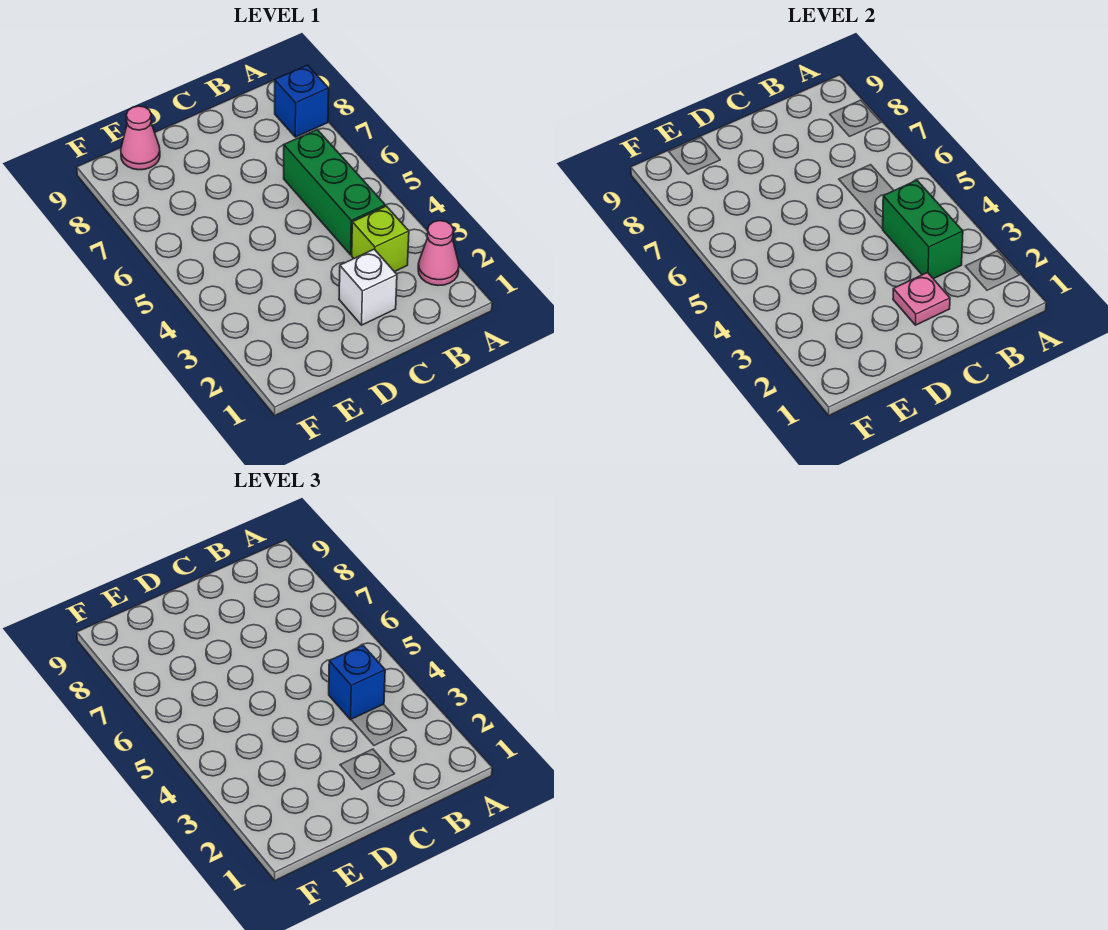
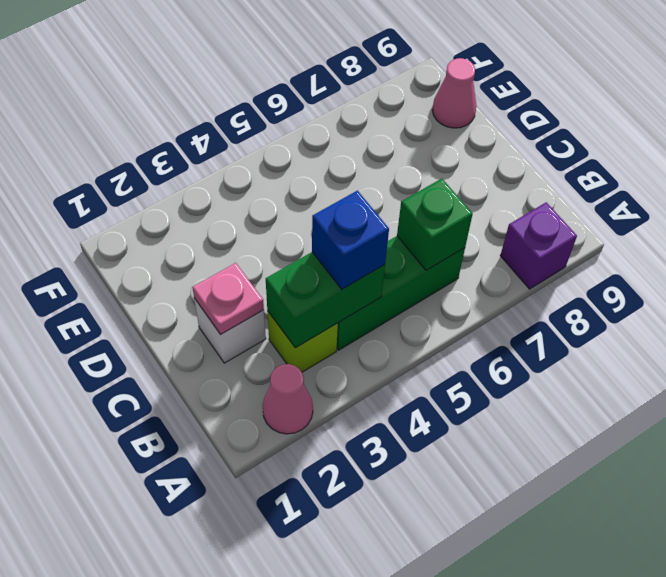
blue 1x1 brick [275,65,329,137] -> purple 1x1 brick [500,202,577,289]
none -> green 1x1 brick [397,179,473,270]

